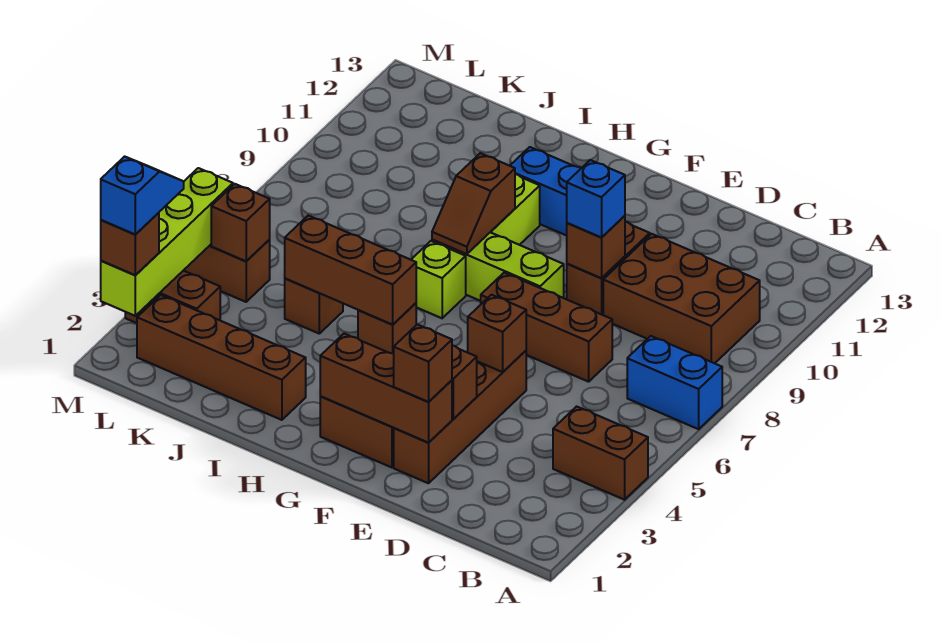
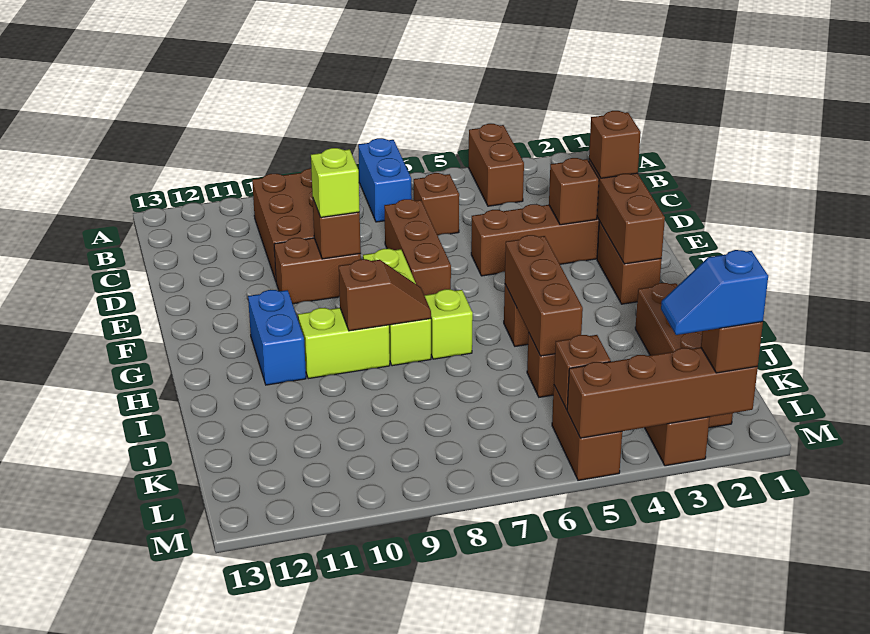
brown 1x1 brick [468,295,526,372] -> brown 1x1 brick moved to [414,173,459,235]
blue 1x1 brick [567,160,625,237] -> lime 1x1 brick [311,148,360,217]
lime 1x4 brick [101,168,233,316] -> brown 1x4 brick [567,348,758,438]

